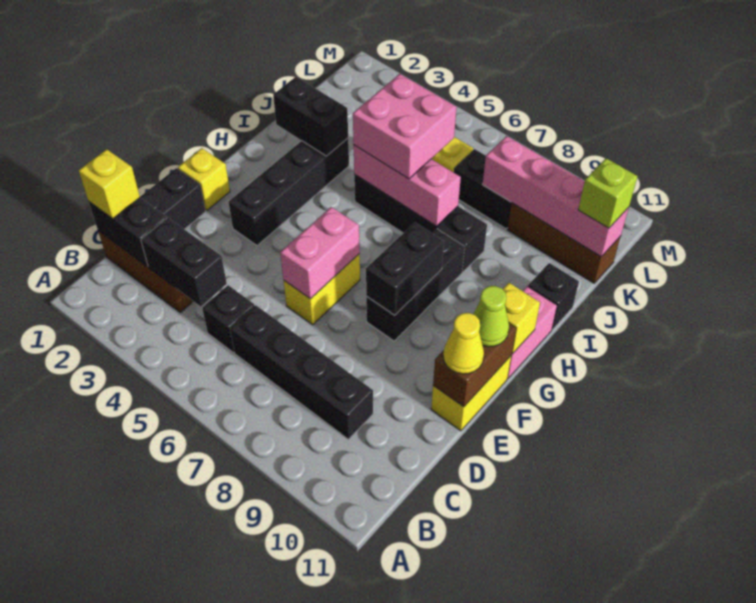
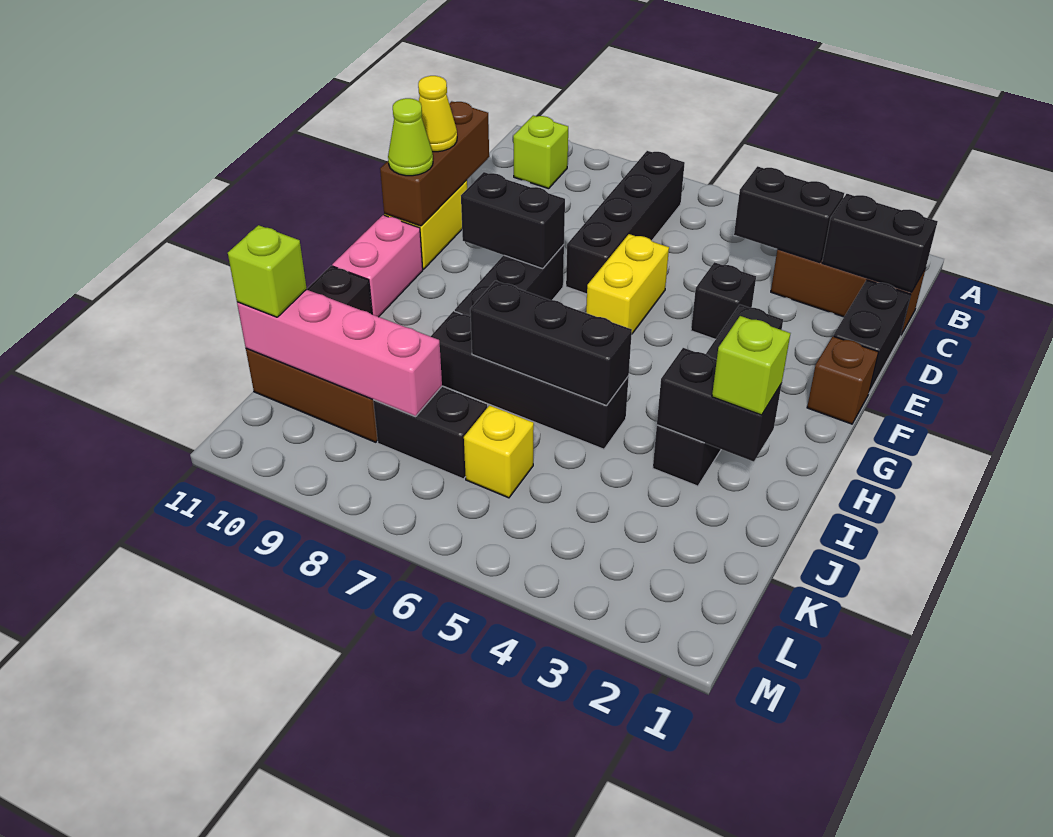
none -> lime 1x1 brick [513,116,568,189]
yellow 1x1 brick [79,149,140,219] -> none
black 1x1 brick [202,285,255,353] -> black 1x1 brick moved to [691,262,756,339]
black 1x4 brick [230,305,373,439] -> black 1x4 brick turned to [566,151,685,294]
pink 1x2 brick [280,207,360,299] -> none
brown 1x2 brick [433,324,516,407] -> brown 1x3 brick [380,101,489,226]
yellow 1x1 brick [178,148,230,210] -> brown 1x1 brick [807,336,878,424]
black 1x2 brick [366,223,444,315] -> black 1x2 brick turned to [461,172,565,269]
yellow 1x1 brick [503,283,540,354] -> none
none -> lime 1x1 brick [712,316,790,415]
pink 1x3 brick [354,145,461,226] -> black 1x3 brick [470,281,632,406]
pink 2x2 brick [353,74,457,179] -> none

